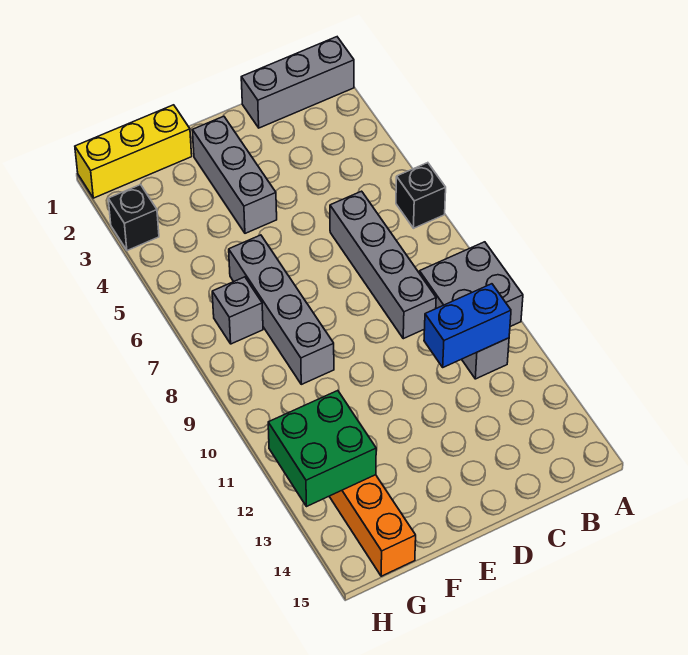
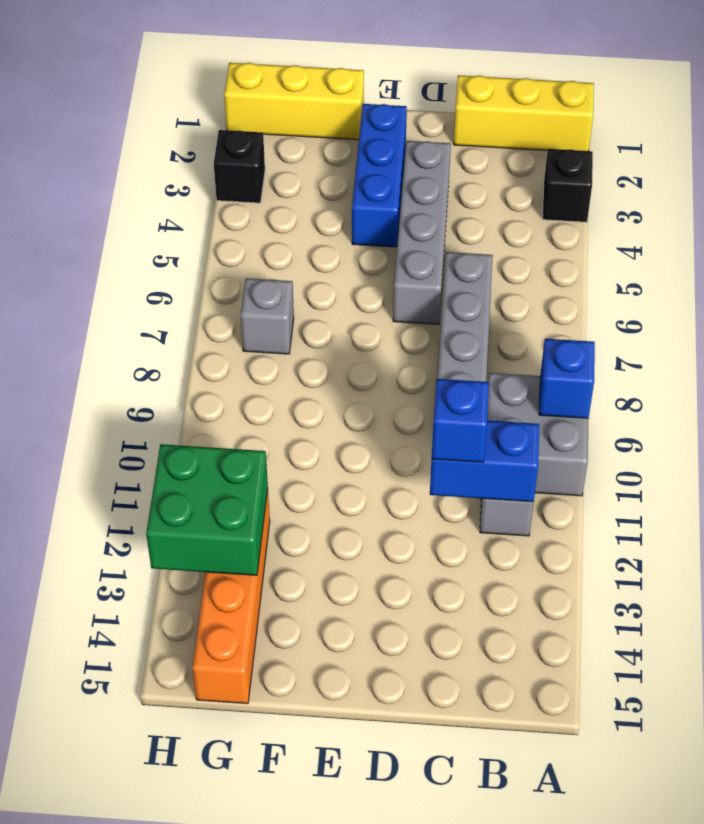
grey 1x3 brick [241,37,354,128] -> yellow 1x3 brick [454,75,594,151]
black 1x1 brick [396,163,446,228] -> black 1x1 brick moved to [543,149,593,222]
none -> blue 1x1 brick [539,339,595,418]
none -> blue 1x1 brick [432,379,489,462]
grey 1x3 brick [192,116,277,233] -> blue 1x3 brick [352,104,407,247]
grey 1x4 brick [229,235,334,384] -> grey 1x4 brick moved to [393,141,451,324]

